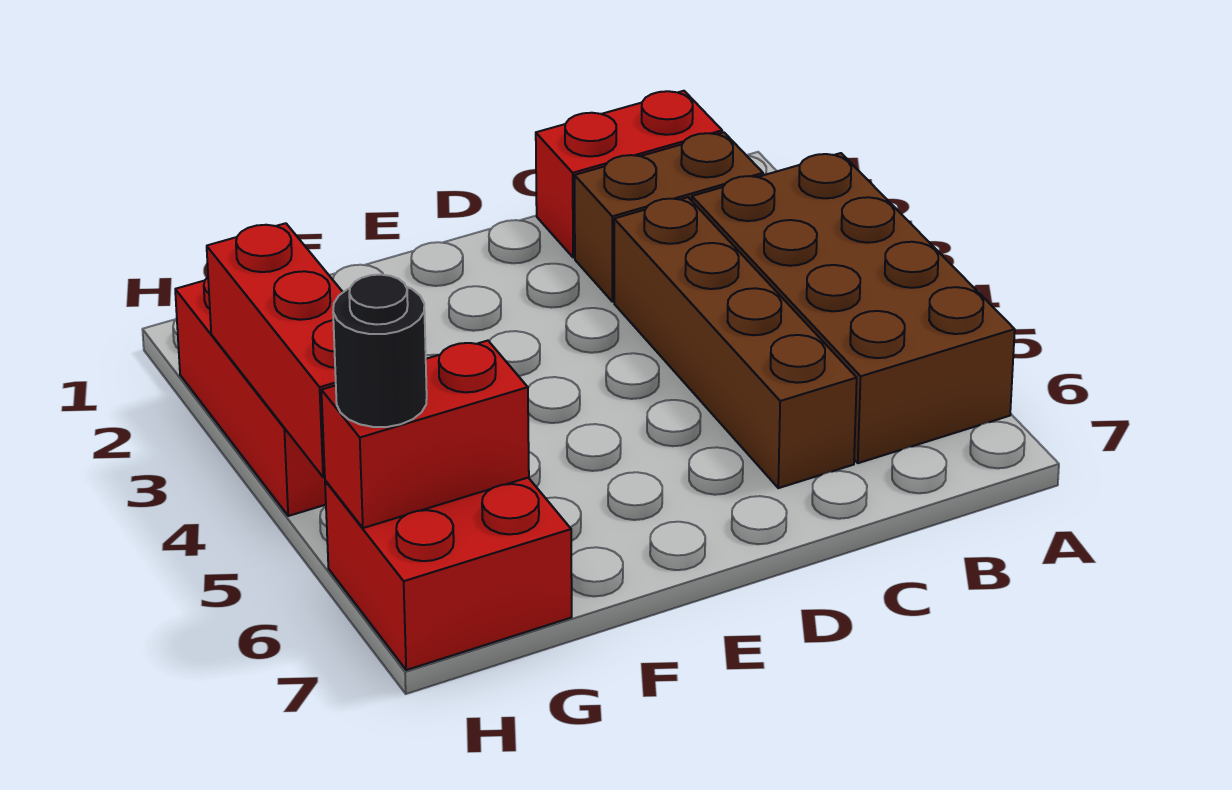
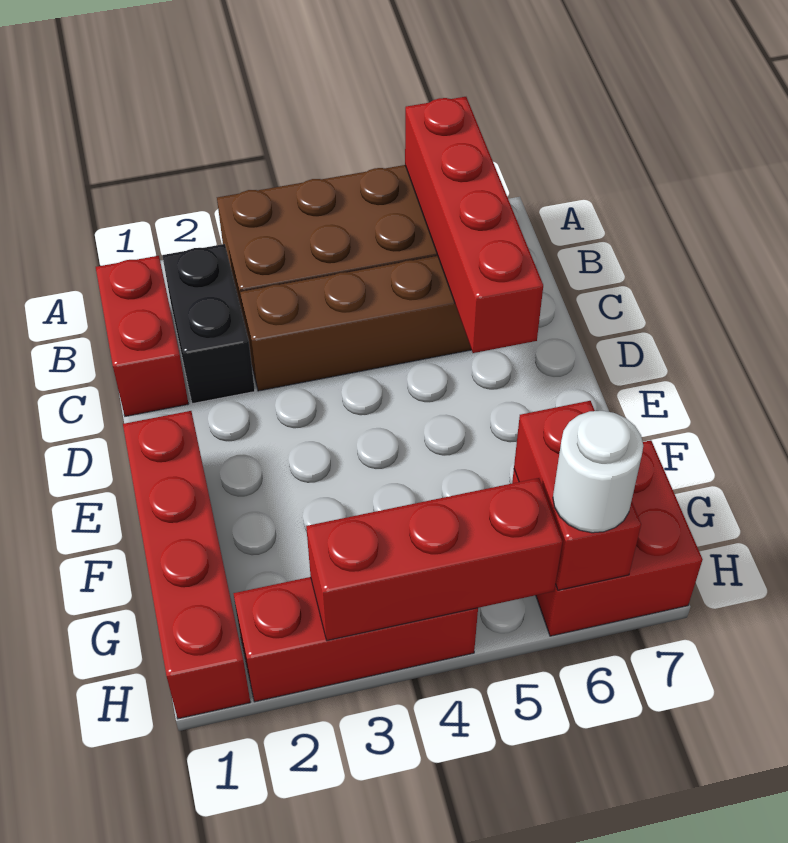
none -> red 1x4 brick [405,97,543,353]
brown 1x2 brick [575,132,763,302] -> black 1x2 brick [162,244,255,404]
none -> red 1x4 brick [123,411,250,719]
black 1x1 round brick [333,275,427,427] -> white 1x1 round brick [553,411,643,533]

